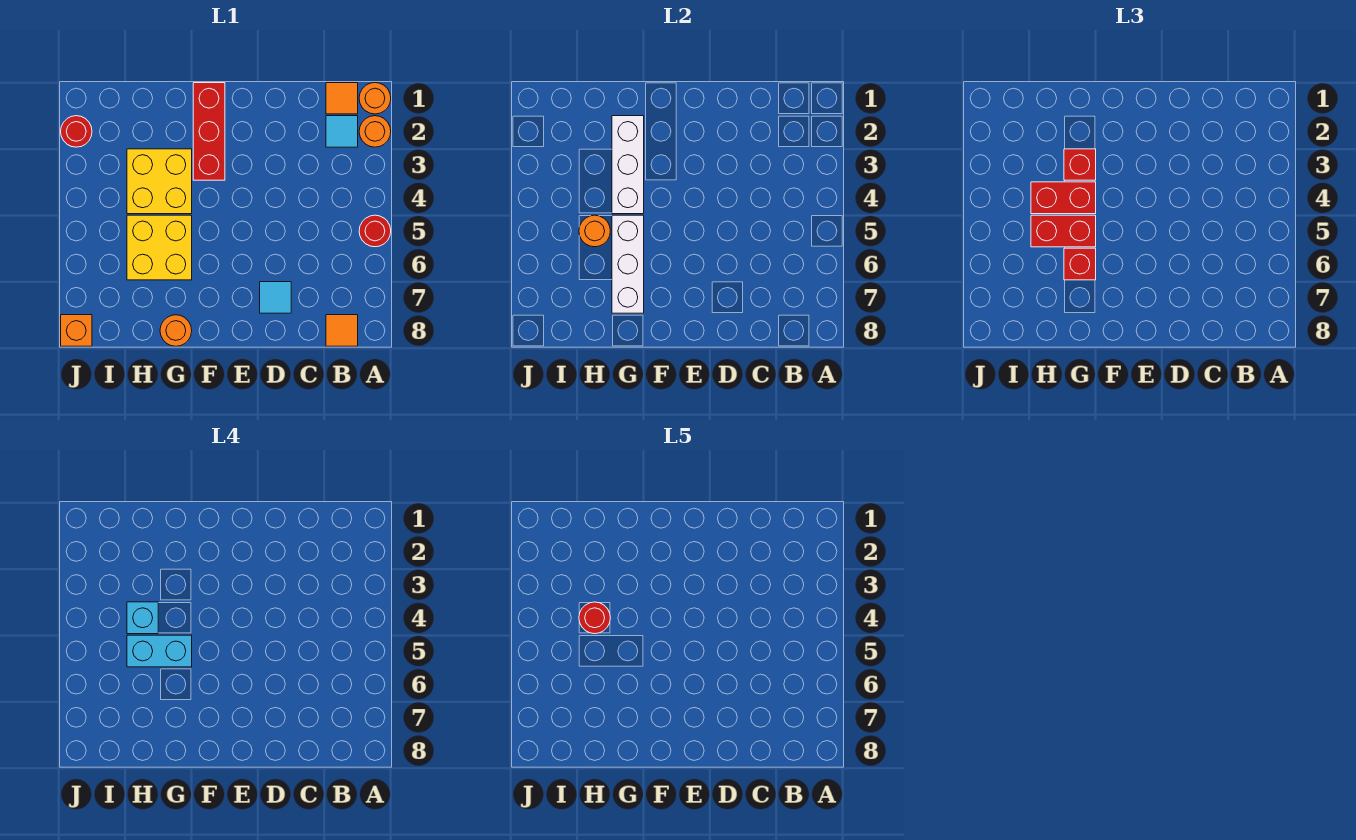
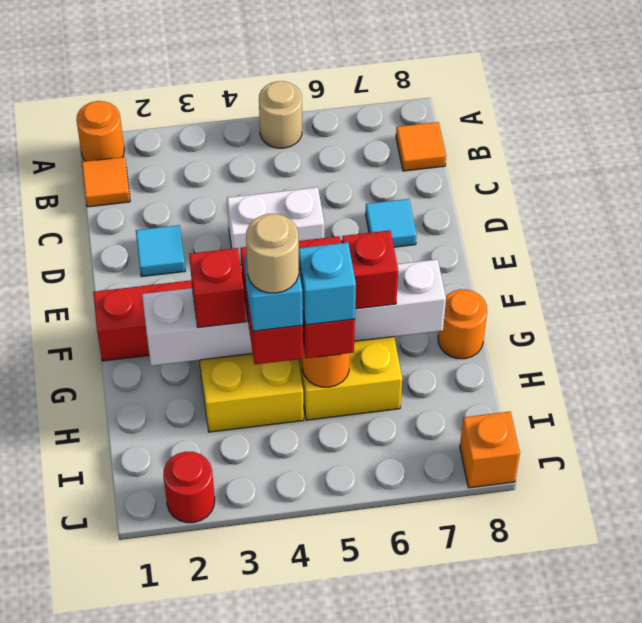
orange 1x1 round brick [359,116,391,147] -> none
red 1x1 round brick [359,215,391,247] -> tan 1x1 round brick [259,81,302,148]
cyan 1x1 tile [326,116,358,147] -> cyan 1x1 tile moved to [136,225,185,277]
none -> white 1x2 brick [227,187,324,265]
cyan 1x2 brick [127,635,192,667] -> cyan 1x1 brick [299,242,356,325]
red 1x1 round brick [579,602,610,634] -> tan 1x1 round brick [246,214,299,293]

